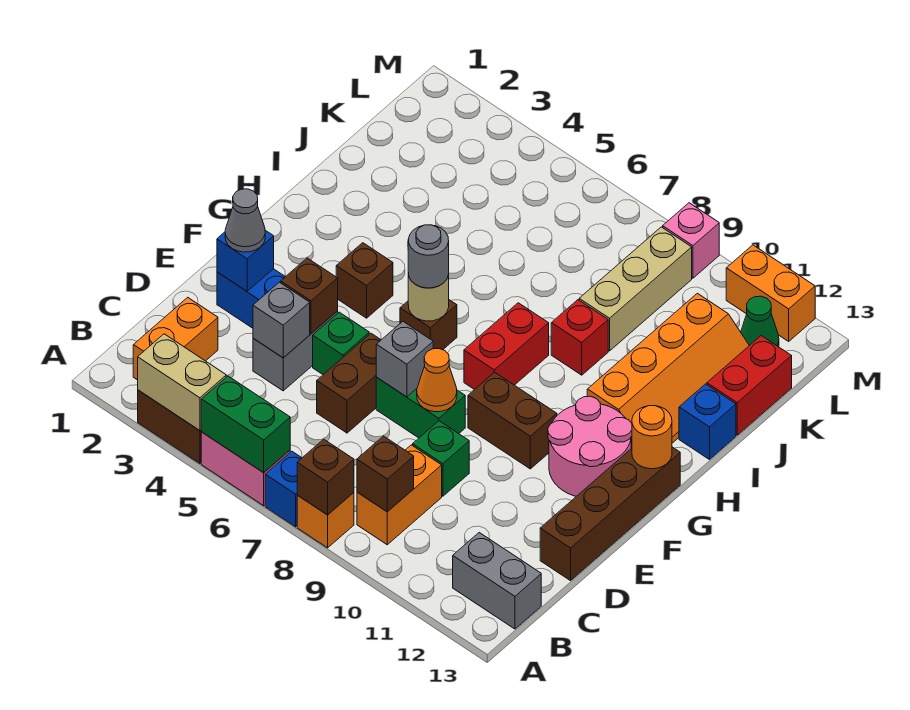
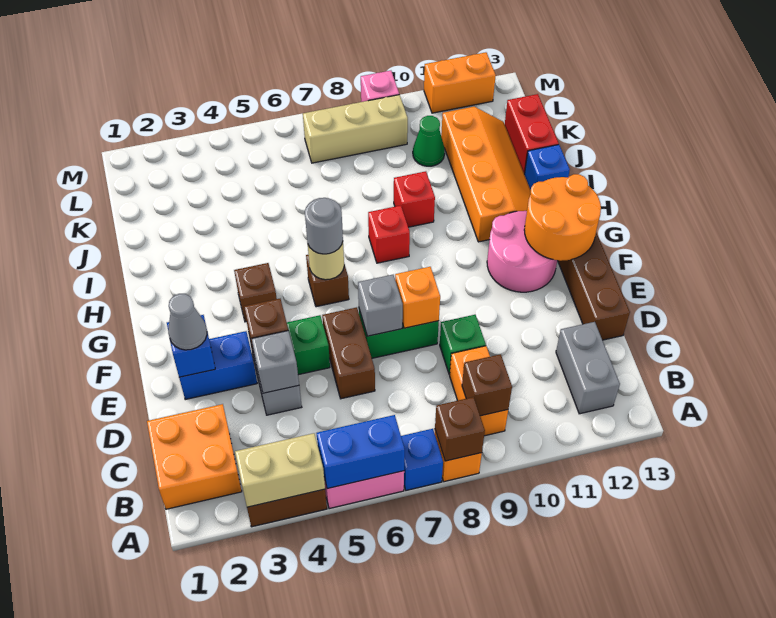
green 1x2 brick [201,376,290,473] -> blue 1x2 brick [317,415,405,489]
orange 1x2 brick [133,297,218,380] -> orange 2x2 brick [147,404,242,509]
grey 1x2 brick [453,533,541,629] -> grey 1x2 brick turned to [556,322,620,414]
orange 1x1 cone [417,349,457,412] -> orange 1x1 brick [395,267,440,328]
brown 1x2 brick [468,372,557,469] -> none
red 1x2 brick [464,303,549,390] -> red 1x1 brick [368,205,410,263]
orange 1x1 round brick [632,406,672,469] -> orange 2x2 round brick [524,174,601,261]
tan 1x3 brick [579,227,692,351] -> tan 1x3 brick turned to [303,95,408,163]
green 1x1 cone [741,296,779,347] -> green 1x1 cone moved to [413,116,445,166]

